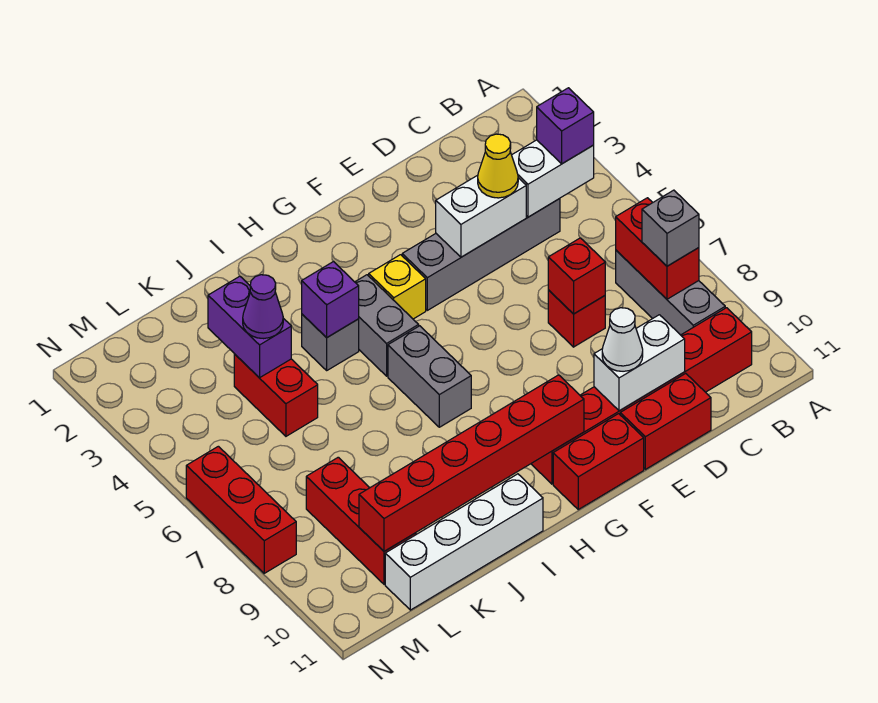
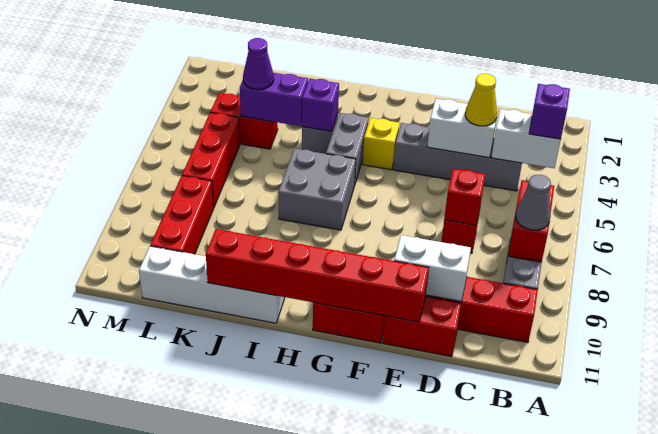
grey 1x1 brick [642,190,699,266] -> grey 1x1 cone [516,175,551,230]
white 1x1 cone [602,308,643,371] -> none
red 1x6 brick [359,375,584,551] -> red 1x6 brick moved to [206,229,429,322]
grey 1x2 brick [388,326,471,427] -> grey 2x2 brick [278,149,356,230]
purple 1x2 brick [208,276,291,378] -> purple 1x2 brick turned to [240,73,308,126]
red 1x2 brick [234,354,318,436] -> red 1x2 brick turned to [210,93,278,149]
red 1x3 brick [186,446,296,573] -> red 1x3 brick moved to [182,113,240,207]

